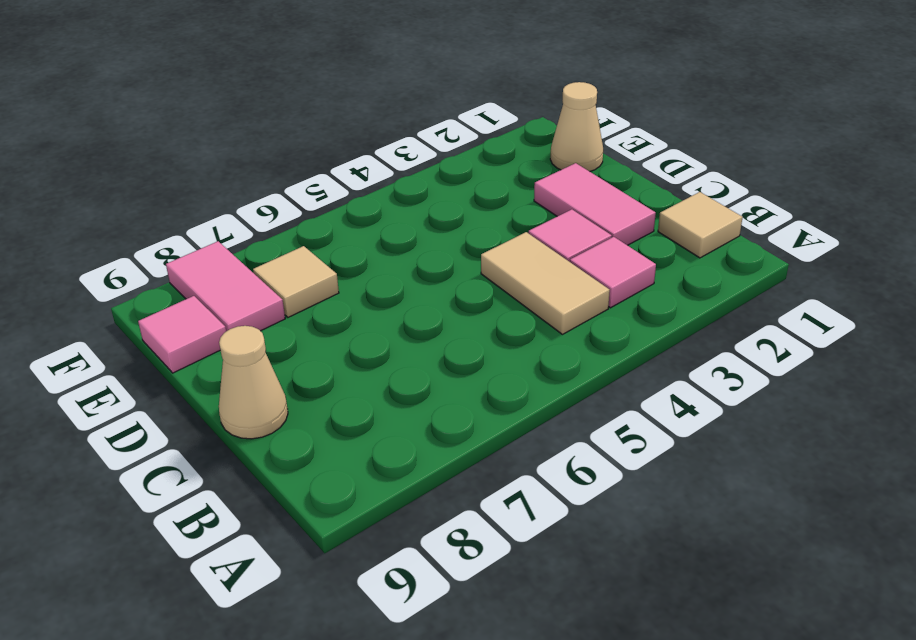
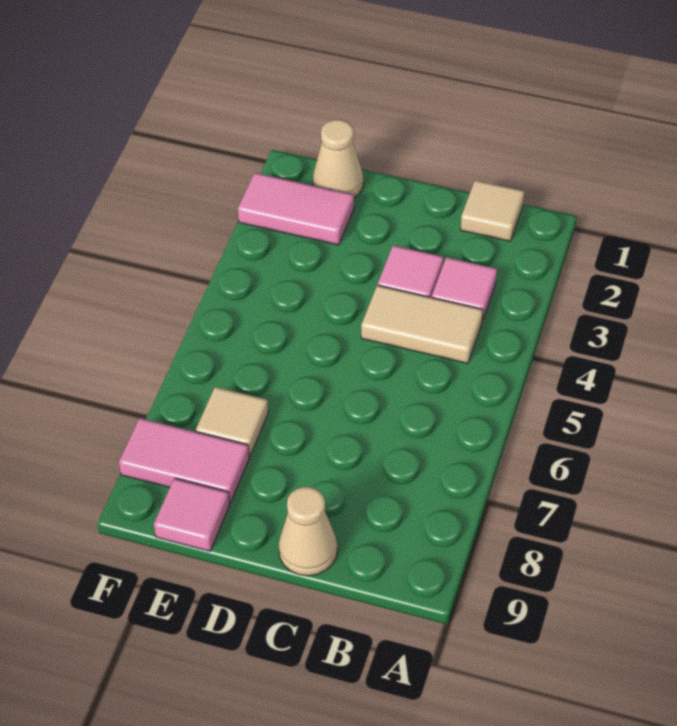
pink 1x2 tile [534,163,656,245] -> pink 1x2 tile moved to [238,173,354,245]

